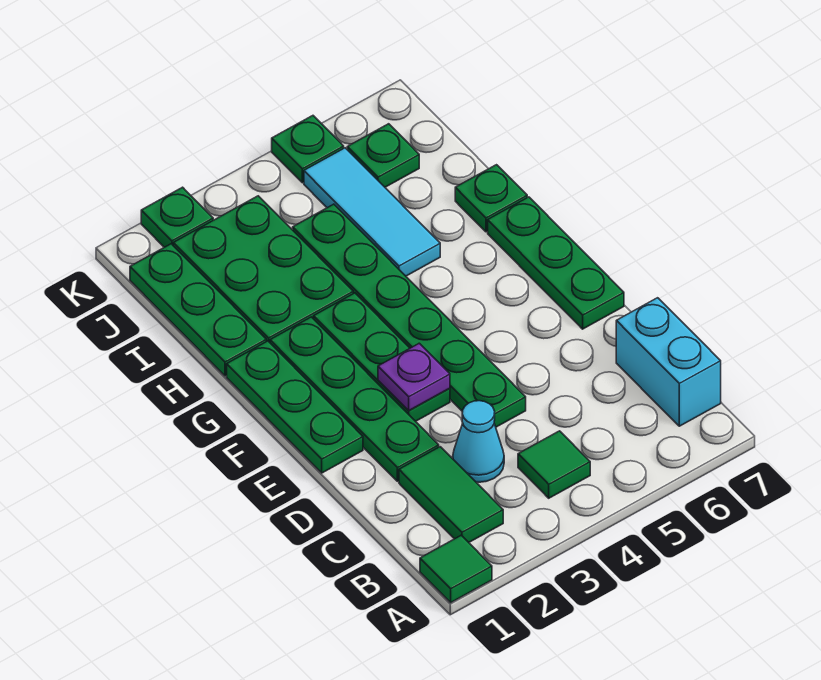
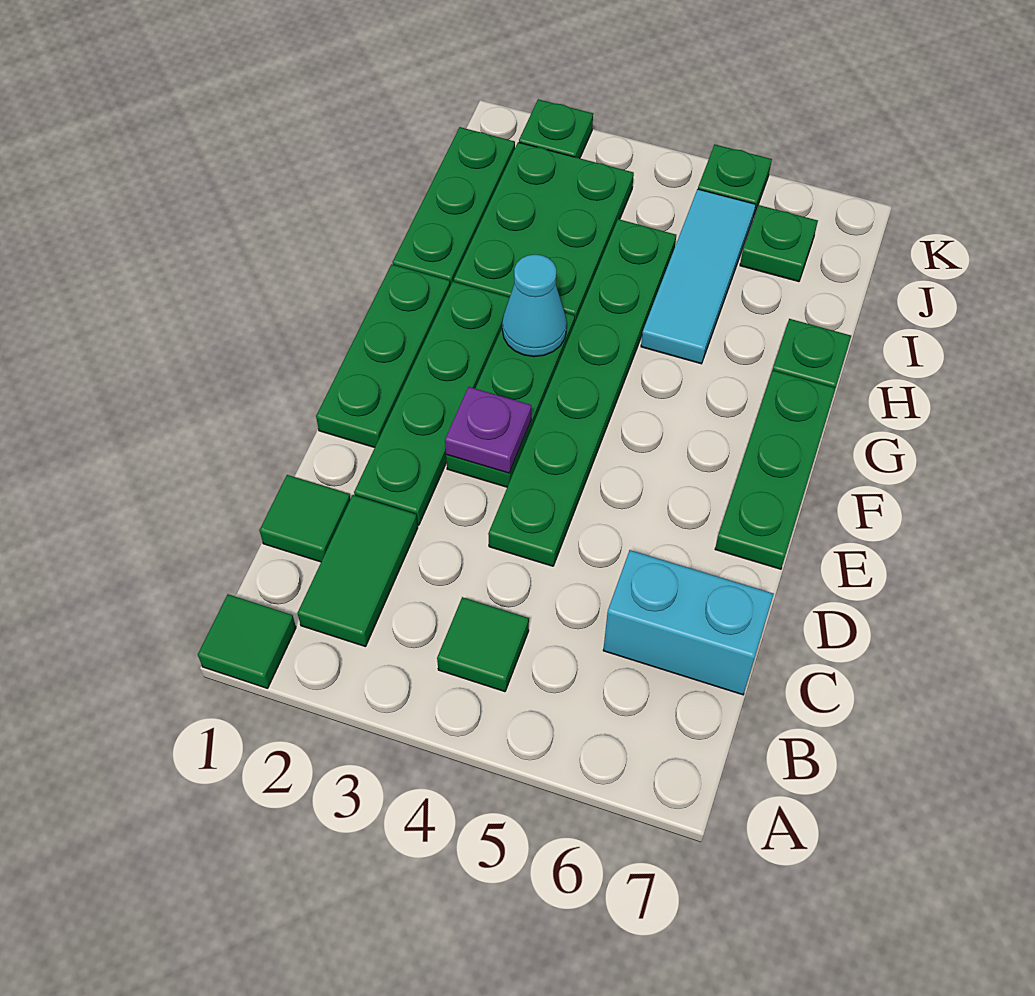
cyan 1x2 brick [616,298,721,426] -> cyan 1x2 brick turned to [603,550,774,695]
none -> green 1x1 tile [260,475,351,562]
cyan 1x1 cone [453,401,504,482] -> cyan 1x1 cone moved to [502,254,567,357]

